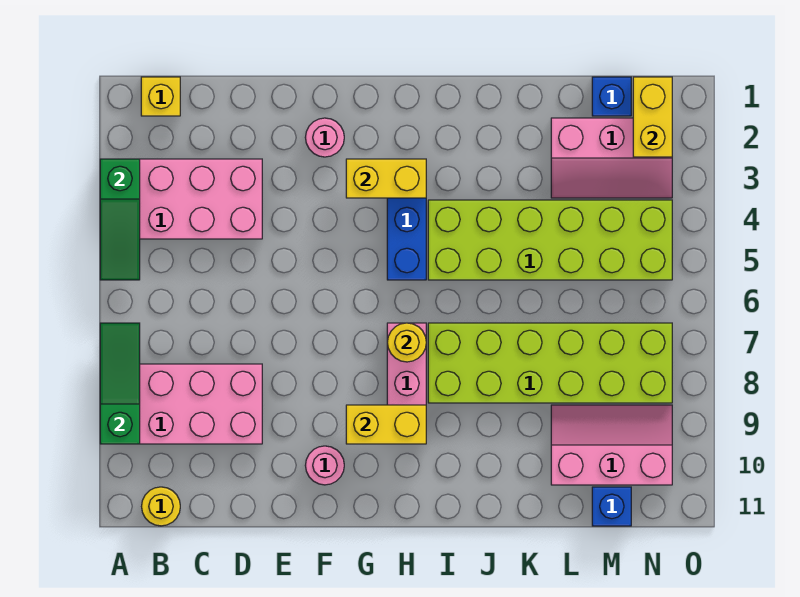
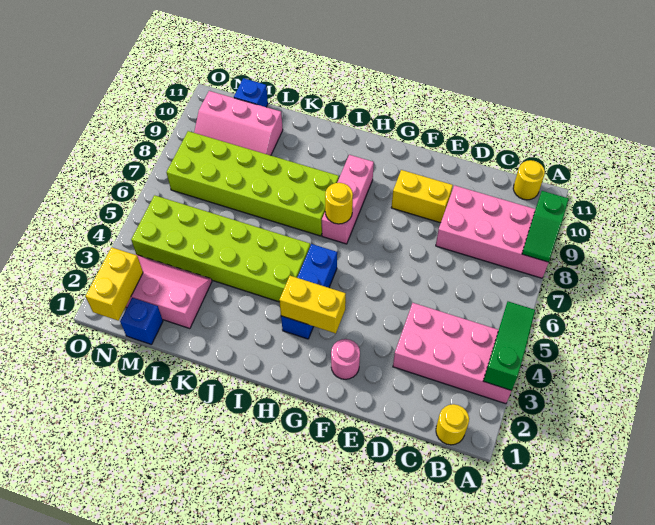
green 1x3 slope [100,323,140,444] -> green 1x2 slope [522,191,569,262]
yellow 1x1 brick [141,77,180,116] -> yellow 1x1 round brick [436,404,469,445]
pink 1x1 round brick [305,446,344,485] -> none
yellow 1x2 brick [346,405,426,444] -> yellow 1x2 brick moved to [391,170,453,223]

